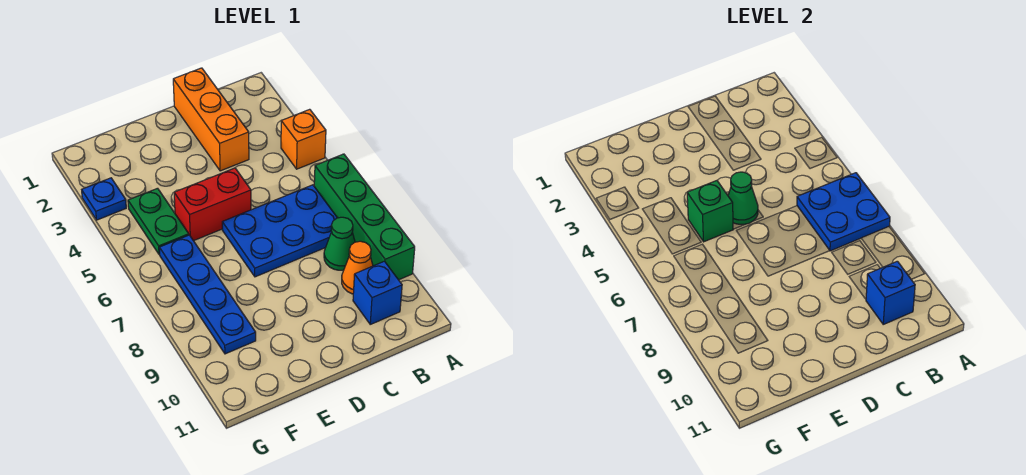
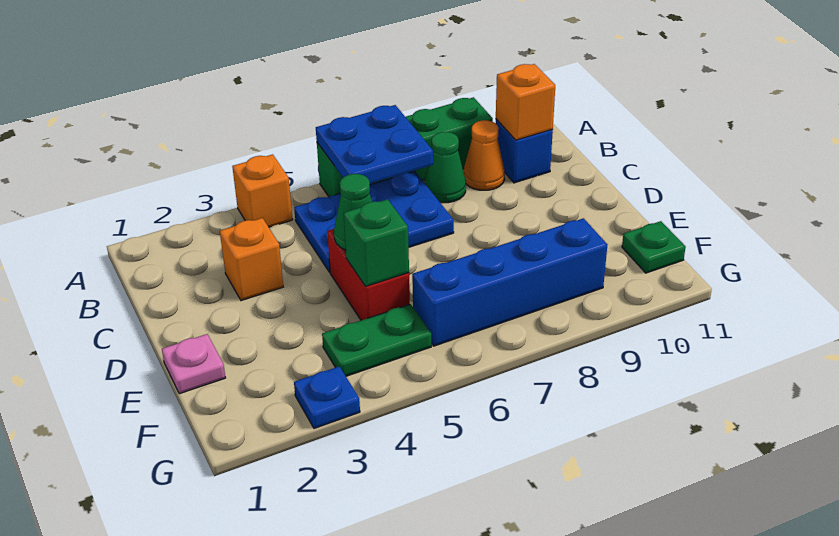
blue 2x3 plate [222,185,337,277] -> blue 2x3 plate turned to [294,171,454,272]
blue 1x1 brick [866,261,915,324] -> orange 1x1 brick [496,64,555,140]
orange 1x3 brick [173,68,249,171] -> orange 1x1 brick [220,218,283,301]
none -> pink 1x1 plate [162,334,226,394]
blue 1x4 plate [159,235,256,354] -> blue 1x4 brick [412,218,607,346]
none -> green 1x1 plate [622,221,686,273]

